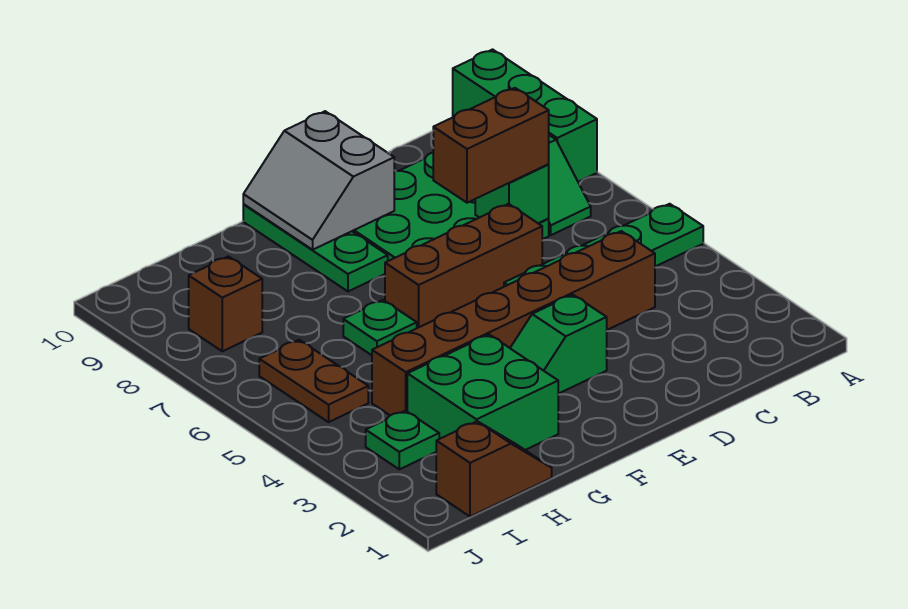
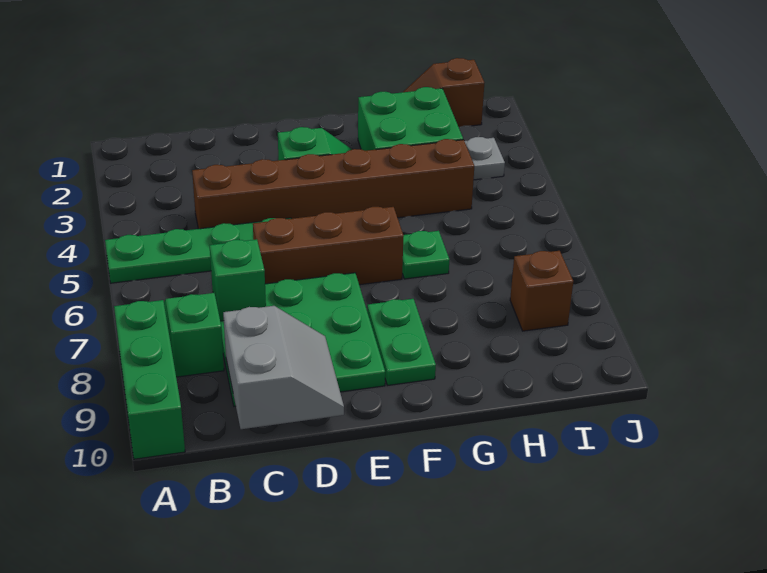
brown 1x2 brick [433,88,549,203] -> none
grey 2x2 slope [243,111,394,250] -> grey 2x2 slope moved to [223,306,344,429]
green 1x3 plate [243,205,388,291] -> green 1x2 plate [367,299,436,385]
green 1x1 plate [366,411,439,469] -> grey 1x1 plate [464,137,505,180]
brown 1x2 plate [259,340,368,422] -> none

